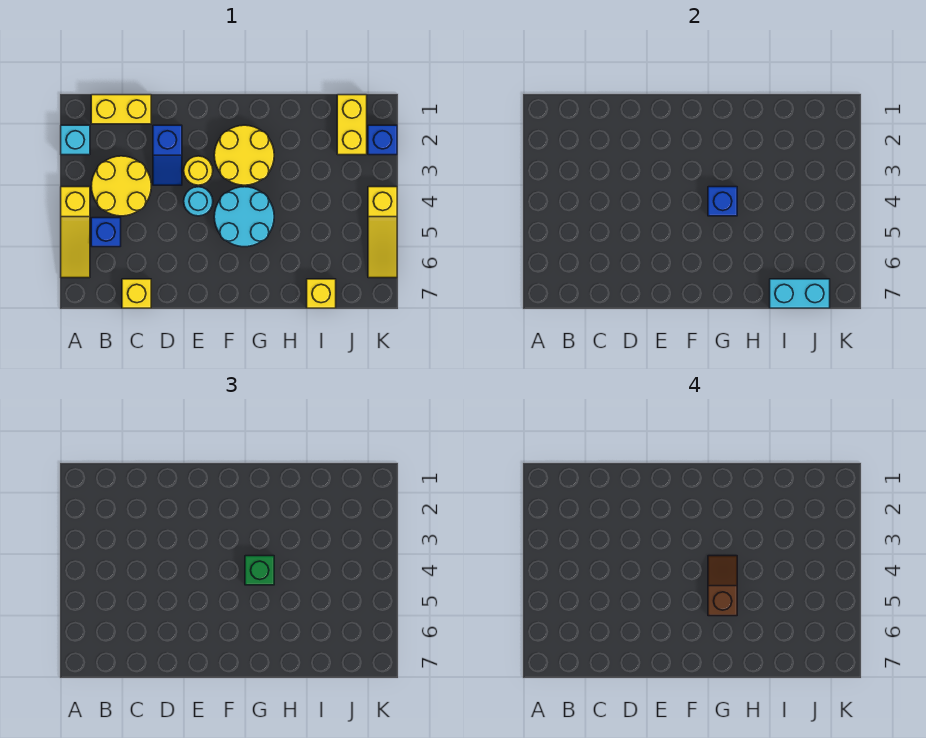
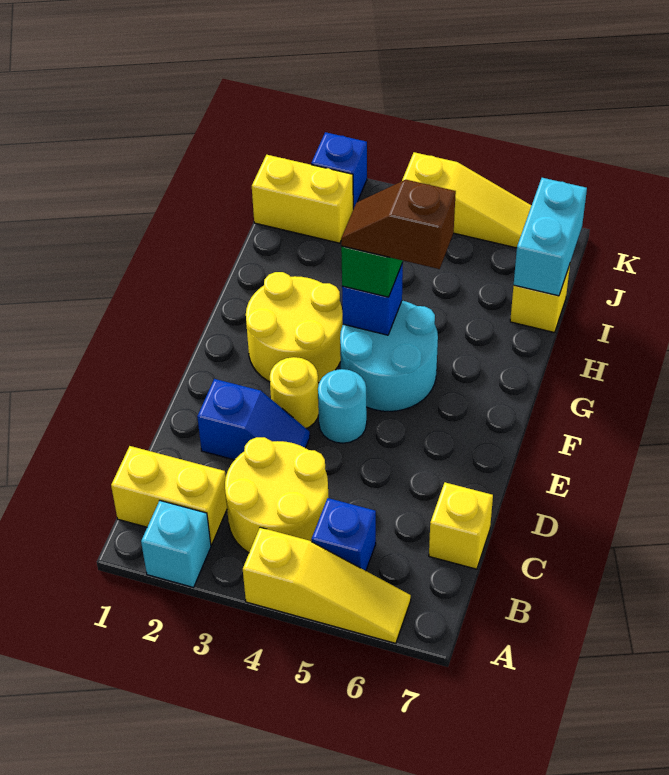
yellow 1x2 brick [91,95,151,124] -> yellow 1x2 brick turned to [111,446,227,545]

